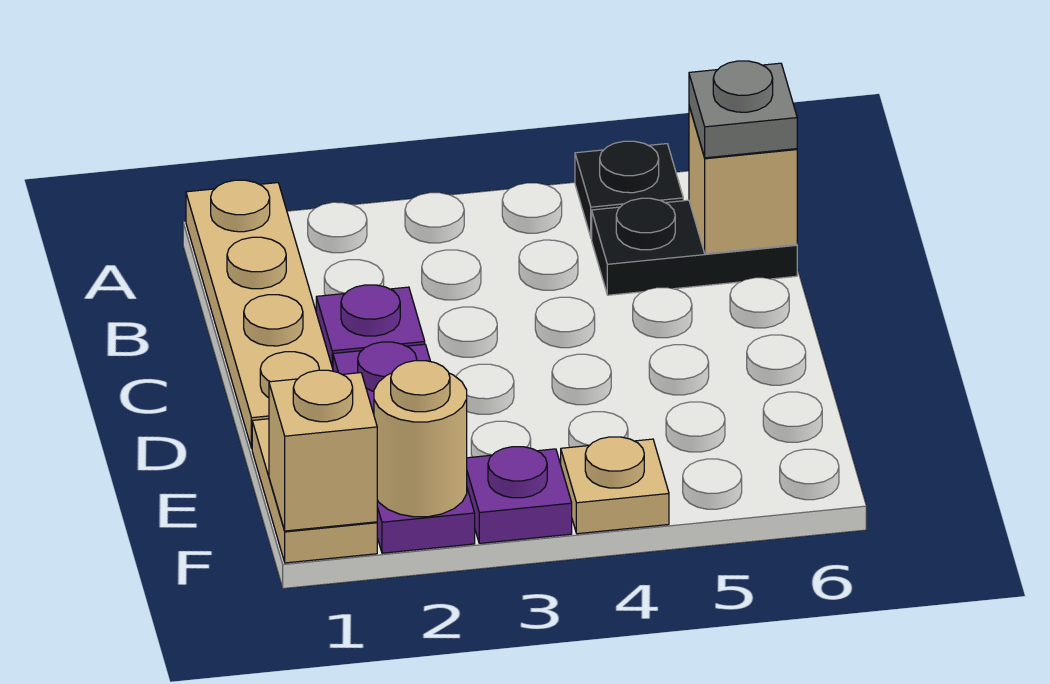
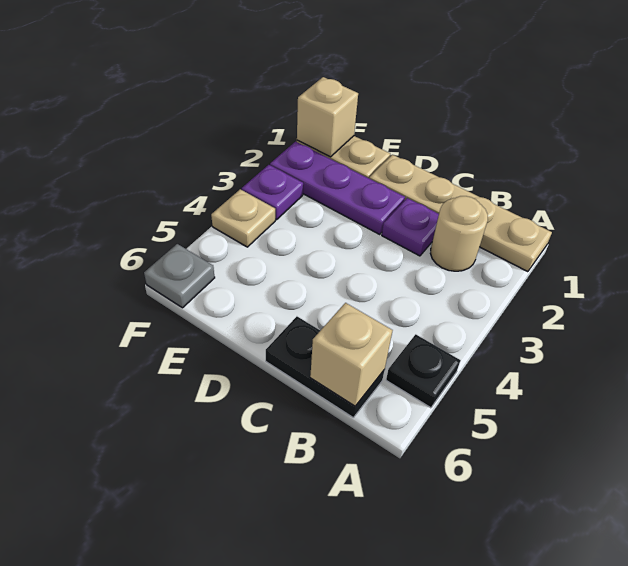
black 1x2 plate [592,198,797,295] -> black 1x2 plate turned to [266,317,384,417]
grey 1x1 plate [689,61,797,158] -> grey 1x1 plate moved to [144,244,215,308]
tan 1x1 round brick [374,360,467,517] -> tan 1x1 round brick moved to [430,196,488,271]

